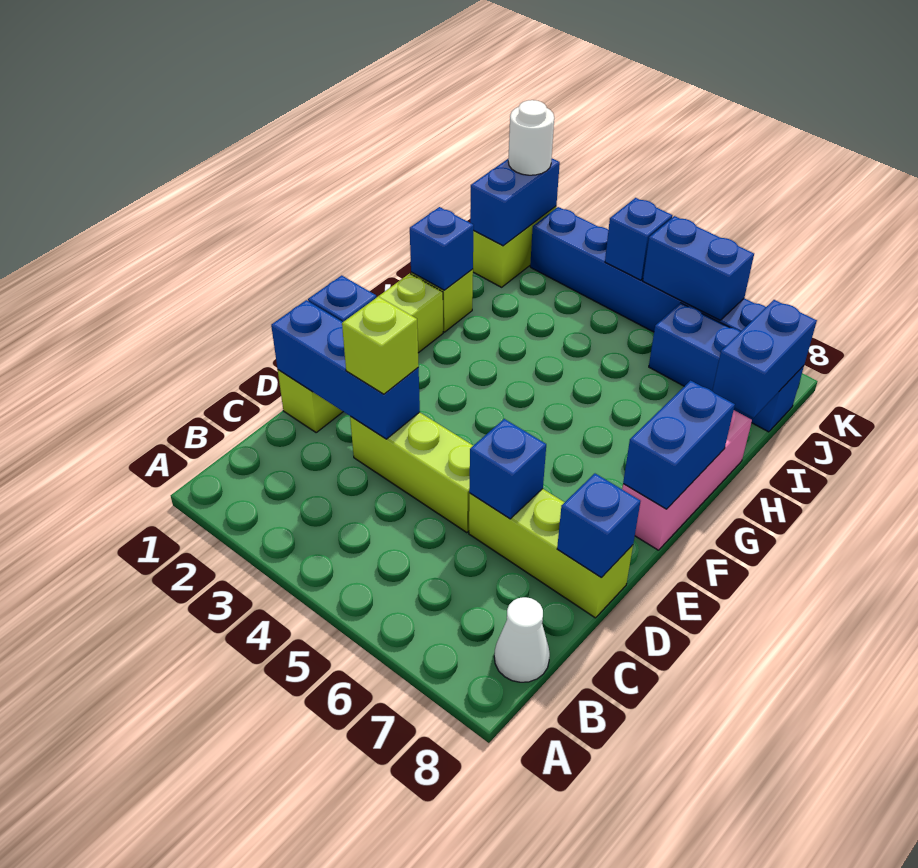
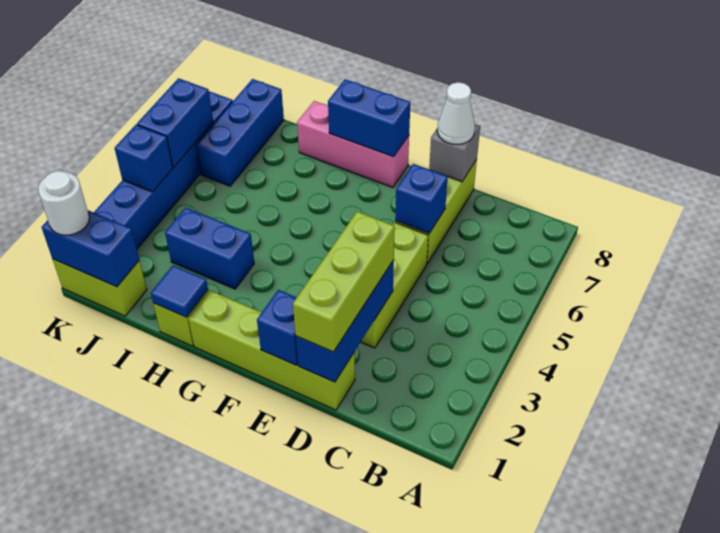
white 1x1 cone [494,597,550,682] -> white 1x1 cone moved to [437,82,475,144]
lime 1x1 brick [342,297,419,394] -> lime 1x3 brick [293,211,395,352]
blue 1x1 brick [557,474,641,577] -> grey 1x1 brick [429,124,480,182]
blue 1x1 brick [410,207,474,290] -> blue 1x1 tile [151,265,208,317]
blue 1x2 brick [712,300,817,418] -> blue 1x2 brick moved to [165,208,254,289]

